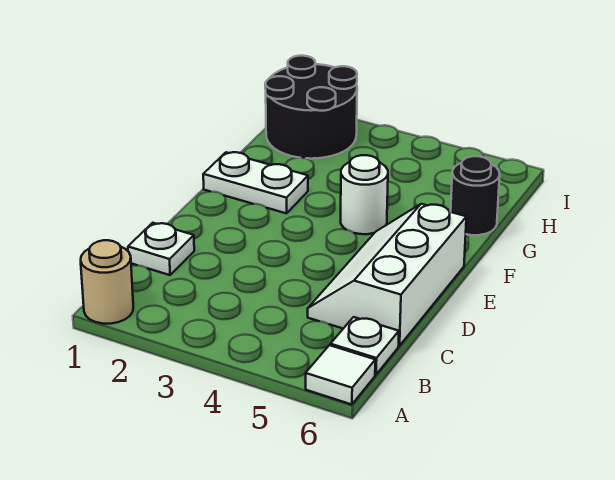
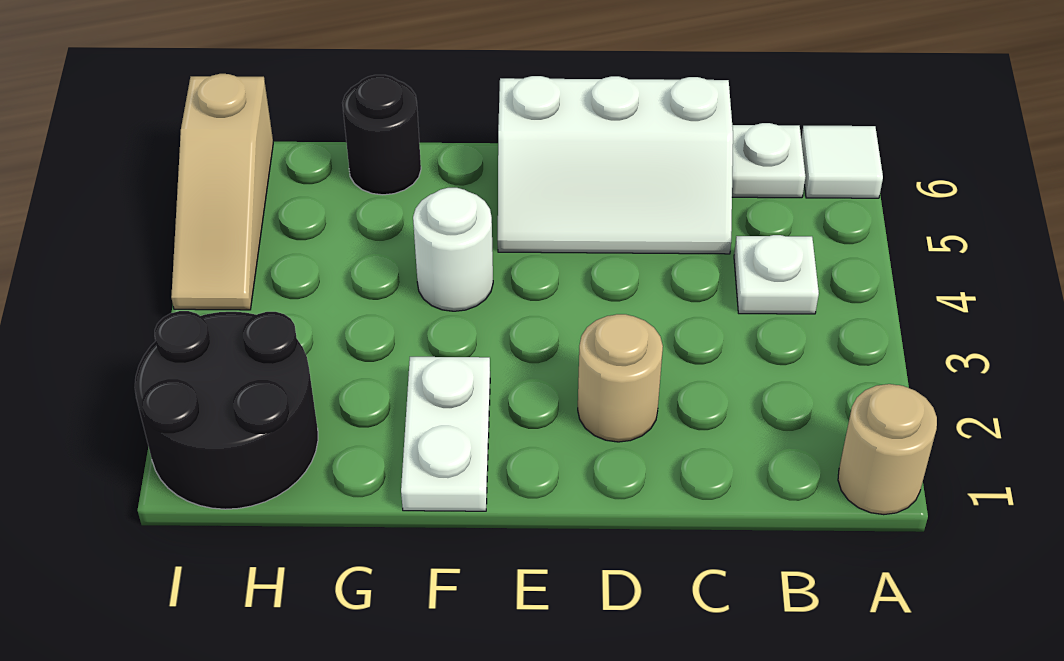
white 1x1 plate [128,223,194,275] -> white 1x1 plate moved to [734,235,819,314]
none -> tan 1x1 round brick [578,314,663,442]
none -> tan 1x3 slope [171,74,273,310]

